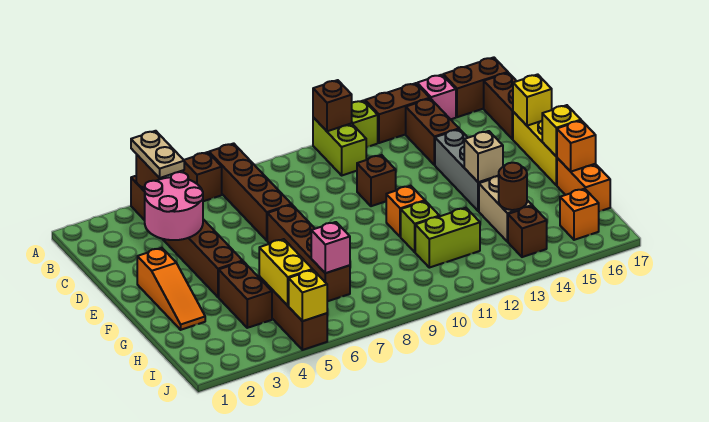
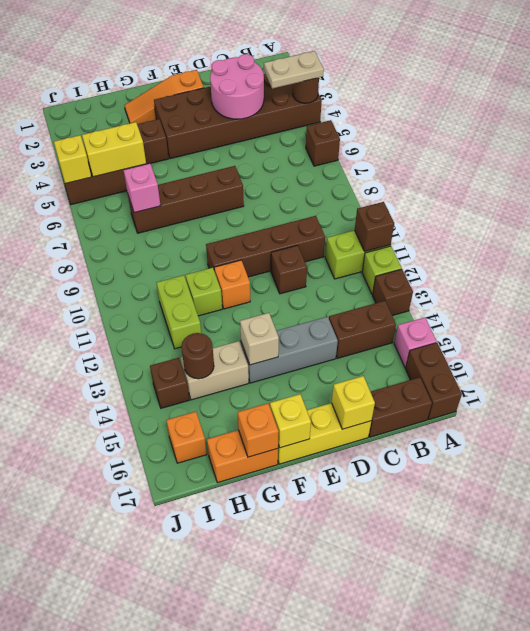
brown 1x6 brick [131,176,243,297] -> brown 2x6 brick [154,74,322,159]
brown 1x4 brick [209,143,292,241] -> brown 1x4 brick moved to [206,216,325,277]
brown 1x2 brick [365,83,430,143] -> brown 1x1 brick [373,269,413,316]

